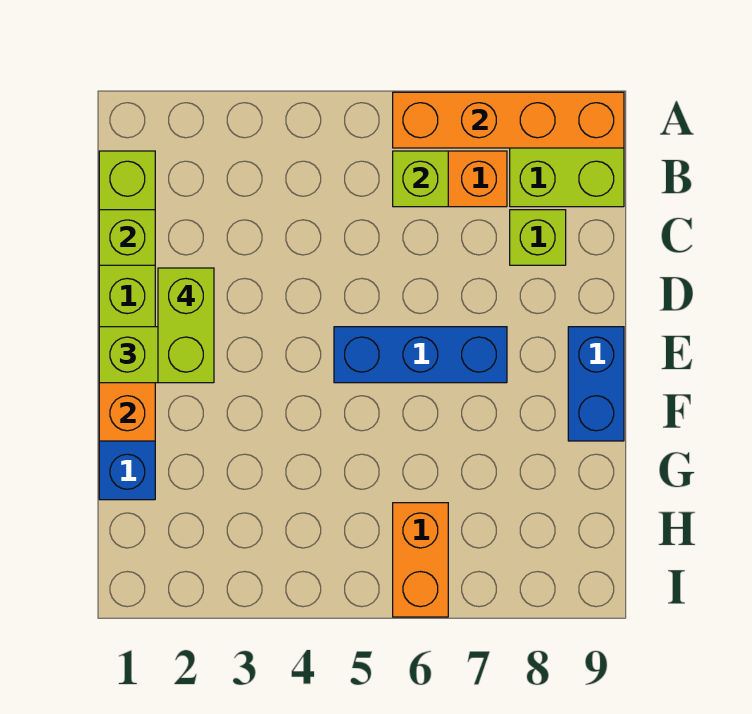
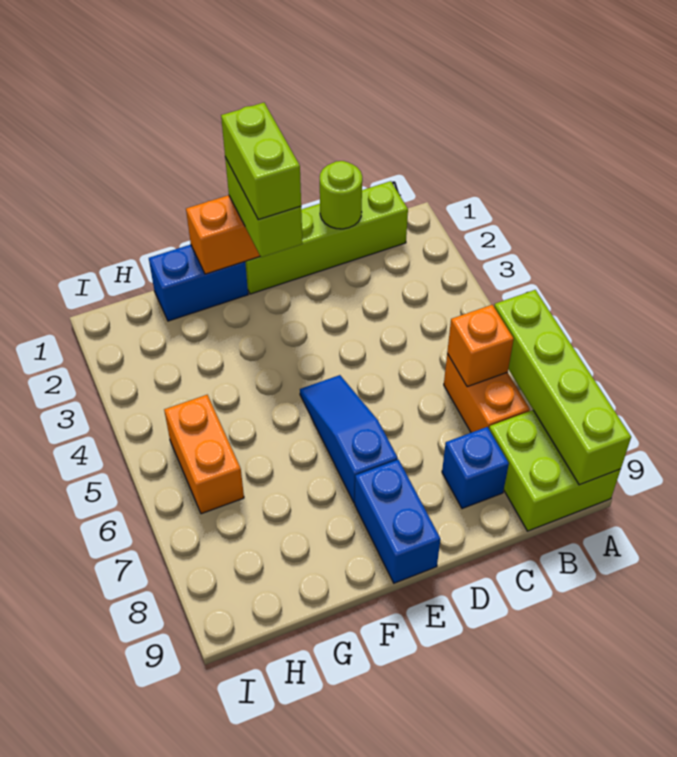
orange 1x4 brick [393,92,624,148] -> lime 1x4 brick [494,290,631,485]
lime 1x1 brick [393,151,448,207] -> orange 1x1 brick [447,305,514,387]
lime 1x1 brick [99,210,155,265] -> lime 1x1 round brick [320,161,362,229]
lime 1x1 brick [510,210,566,265] -> blue 1x1 brick [442,427,509,509]
lime 1x2 brick [158,268,214,383] -> lime 1x2 brick turned to [221,103,301,220]
blue 1x3 brick [334,327,507,383] -> blue 1x3 slope [300,375,398,503]
blue 1x2 brick [568,327,624,441] -> blue 1x2 brick turned to [355,460,440,583]
orange 1x2 brick [393,503,448,617] -> orange 1x2 brick turned to [164,395,244,514]

